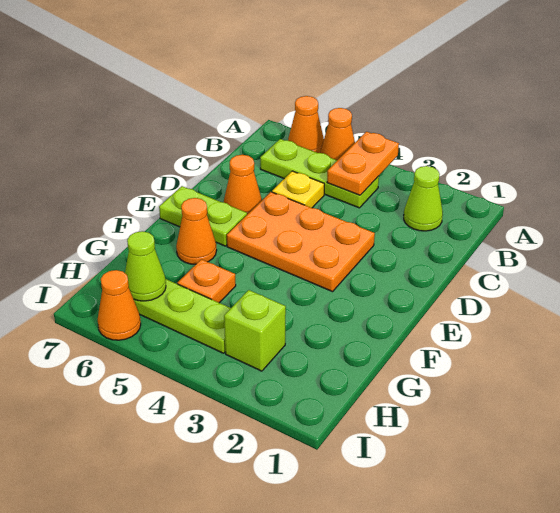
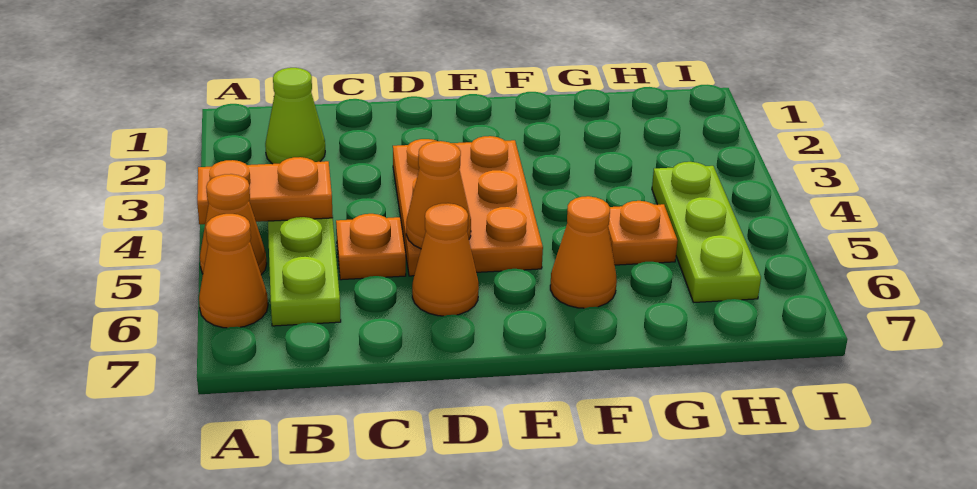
yellow 1x1 plate [272,171,324,208] -> orange 1x1 plate [336,214,406,280]
lime 1x2 plate [159,186,247,246] -> none
lime 1x1 brick [224,290,286,371] -> none
lime 1x1 cone [125,231,166,301] -> none
orange 1x1 cone [98,270,141,340] -> orange 1x1 cone moved to [406,141,471,249]

